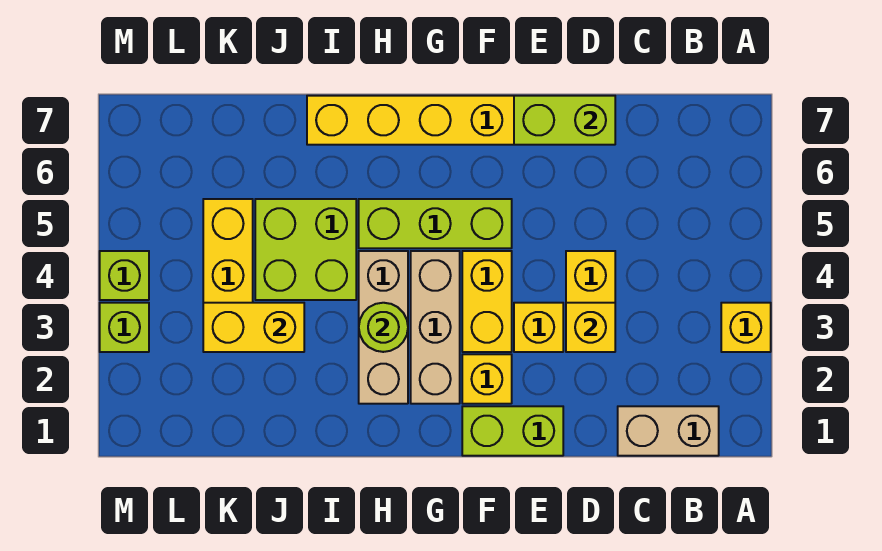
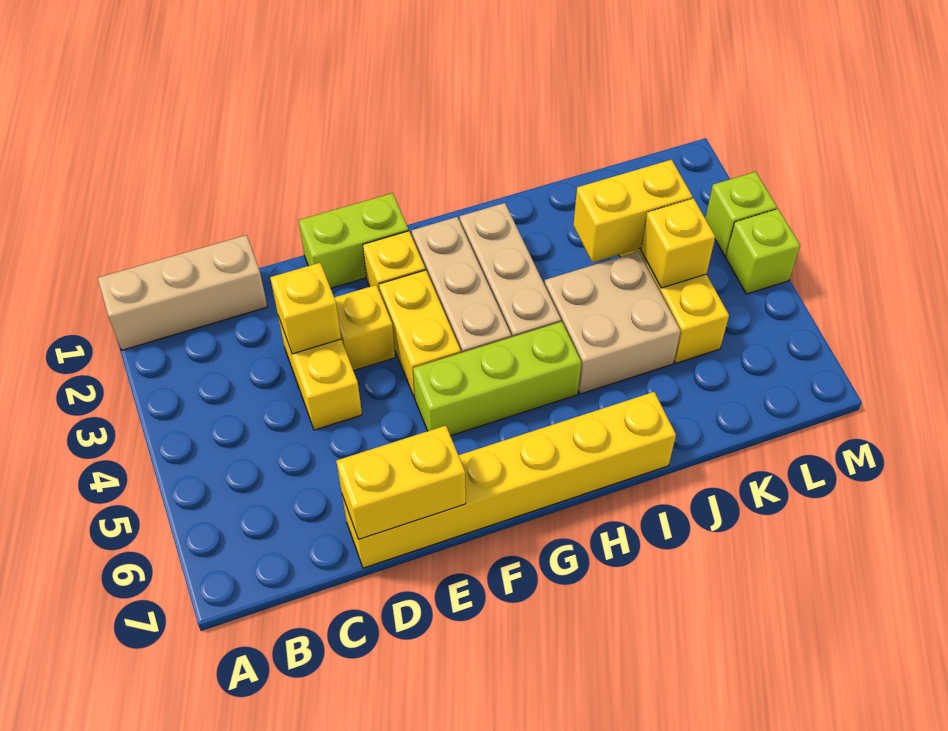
yellow 1x1 brick [721,303,771,352] -> yellow 1x1 brick moved to [641,198,715,288]
tan 1x2 brick [618,406,719,456] -> tan 1x3 brick [98,235,267,350]
lime 1x2 brick [514,96,615,145] -> yellow 1x2 brick [336,426,466,539]
lime 1x1 round brick [359,303,408,352] -> none
lime 2x2 brick [255,199,356,300] -> tan 2x2 brick [544,251,680,394]

